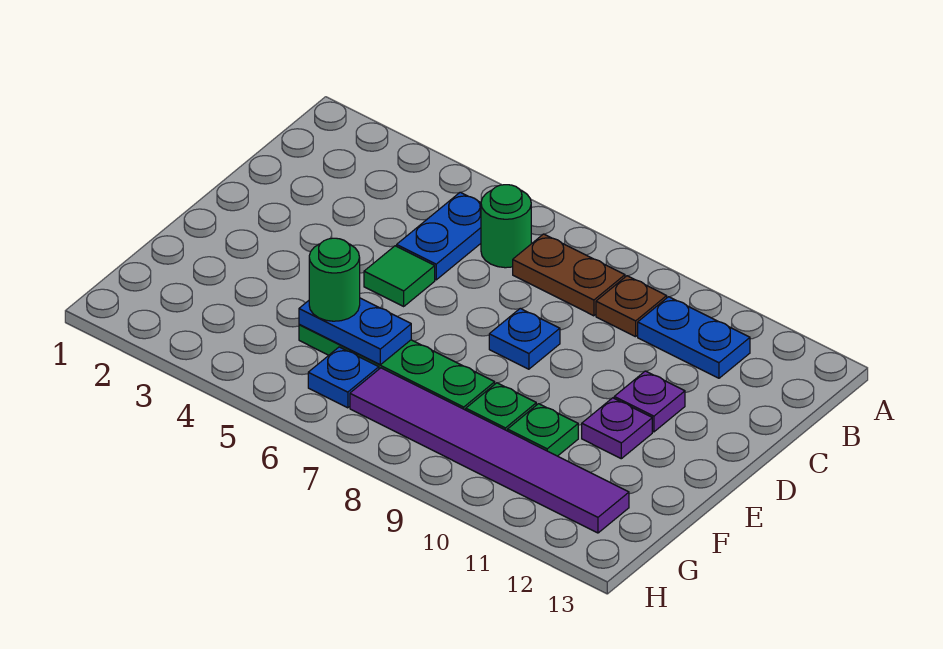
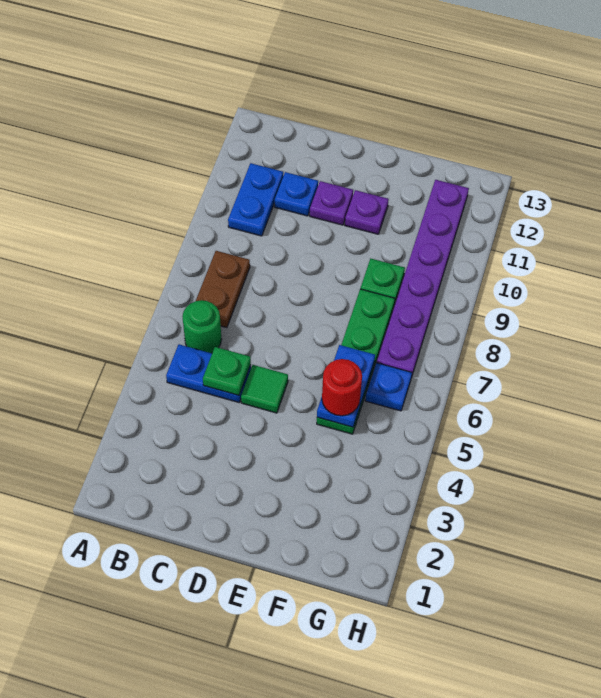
brown 1x1 plate [596,276,667,337] -> none
blue 1x1 plate [489,308,560,369] -> blue 1x1 plate moved to [275,172,318,216]
green 1x1 round brick [309,238,360,321] -> red 1x1 round brick [322,359,362,416]
green 1x1 plate [508,404,578,456] -> green 1x1 plate moved to [203,347,251,395]
purple 1x6 tile [350,368,629,533] -> purple 1x6 plate [377,180,469,378]

